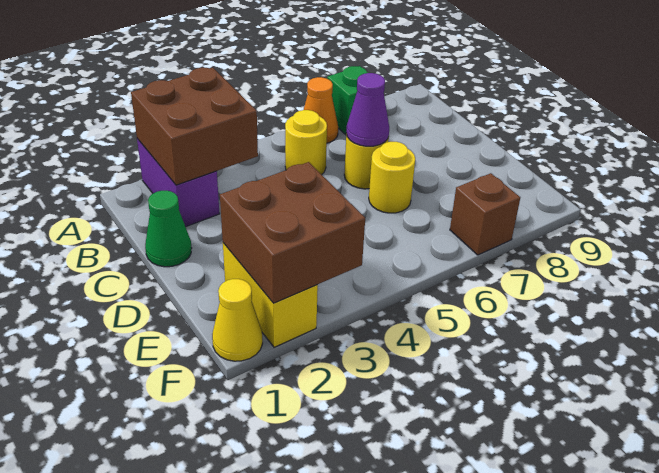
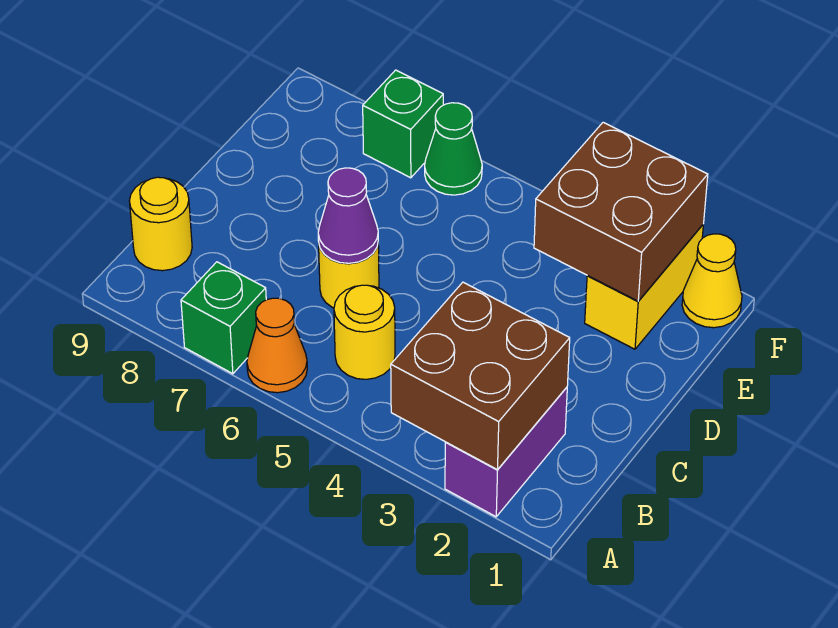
green 1x1 cone [145,191,192,267] -> green 1x1 cone moved to [425,103,482,195]
yellow 1x1 round brick [369,142,415,213] -> yellow 1x1 round brick moved to [129,177,192,271]
brown 1x1 brick [450,173,520,255] -> green 1x1 brick [363,70,443,178]

